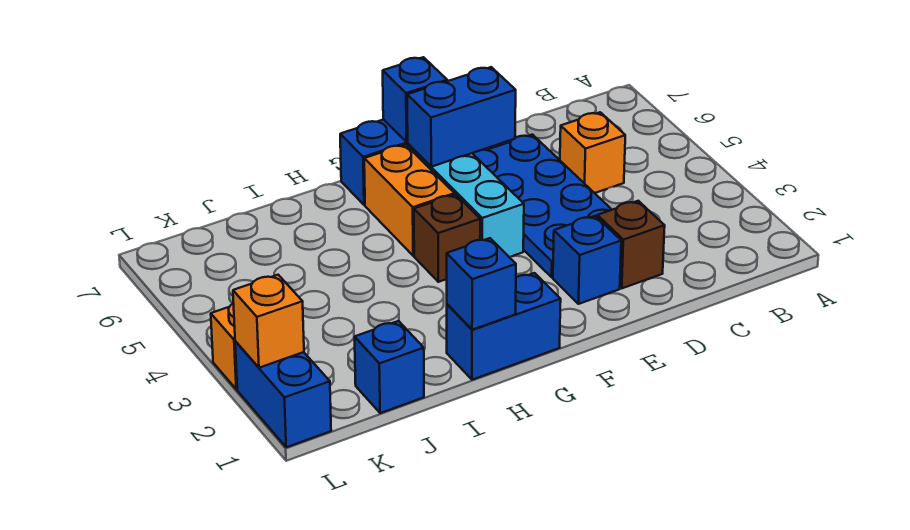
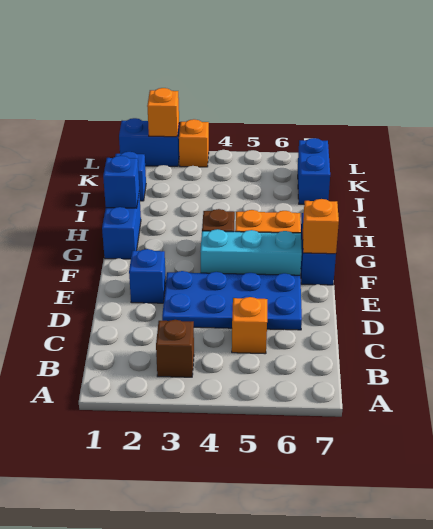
brown 1x1 brick [597,201,665,288] -> brown 1x1 brick moved to [156,320,194,377]
blue 1x2 brick [407,67,516,167] -> blue 1x2 brick moved to [298,138,330,204]
blue 1x1 brick [383,57,447,142] -> orange 1x1 brick [303,199,339,254]

